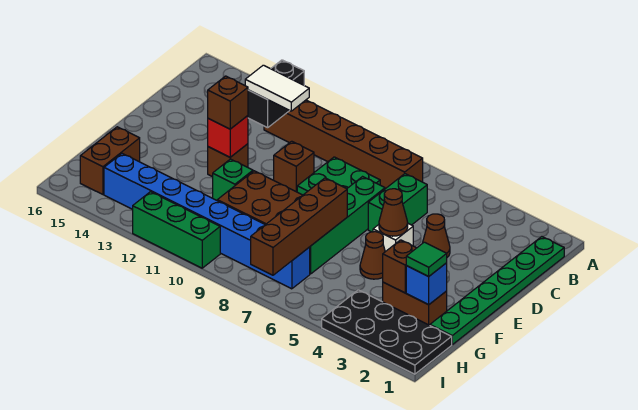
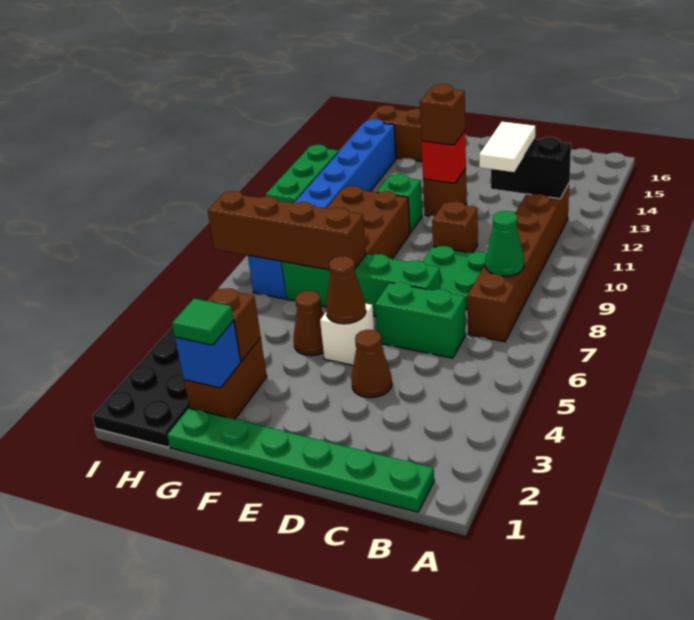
none -> green 1x1 cone [485,211,524,276]

